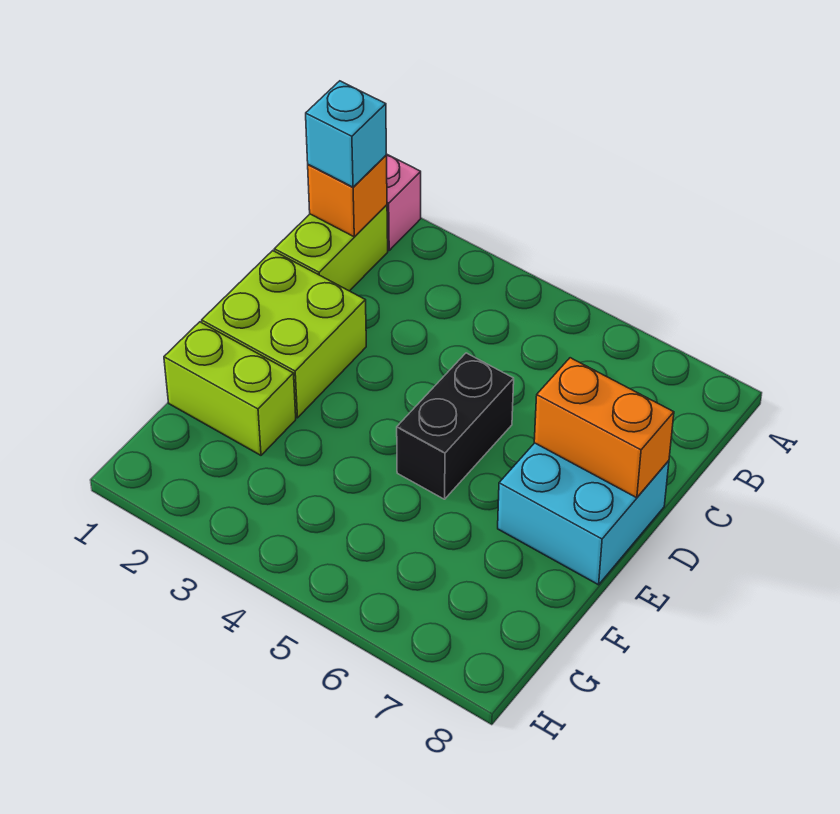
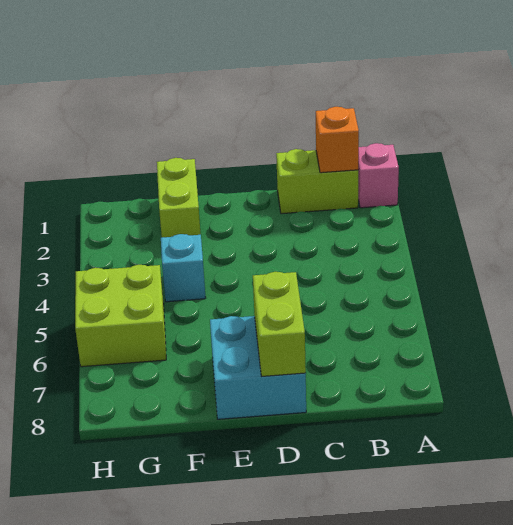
cyan 1x1 brick [306,81,386,187] -> cyan 1x1 brick moved to [161,234,206,302]
lime 2x2 brick [202,251,366,418] -> lime 2x2 brick moved to [75,265,166,367]
black 1x2 brick [397,353,514,499] -> none
orange 1x2 brick [534,358,674,498] -> lime 1x2 brick [253,272,306,376]

